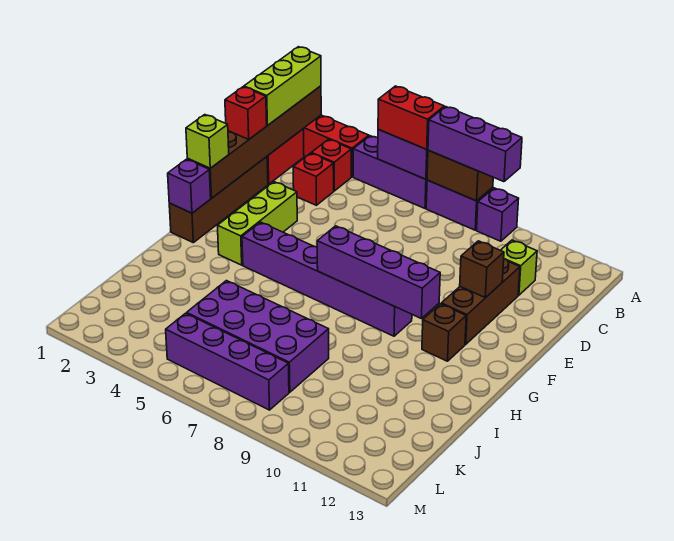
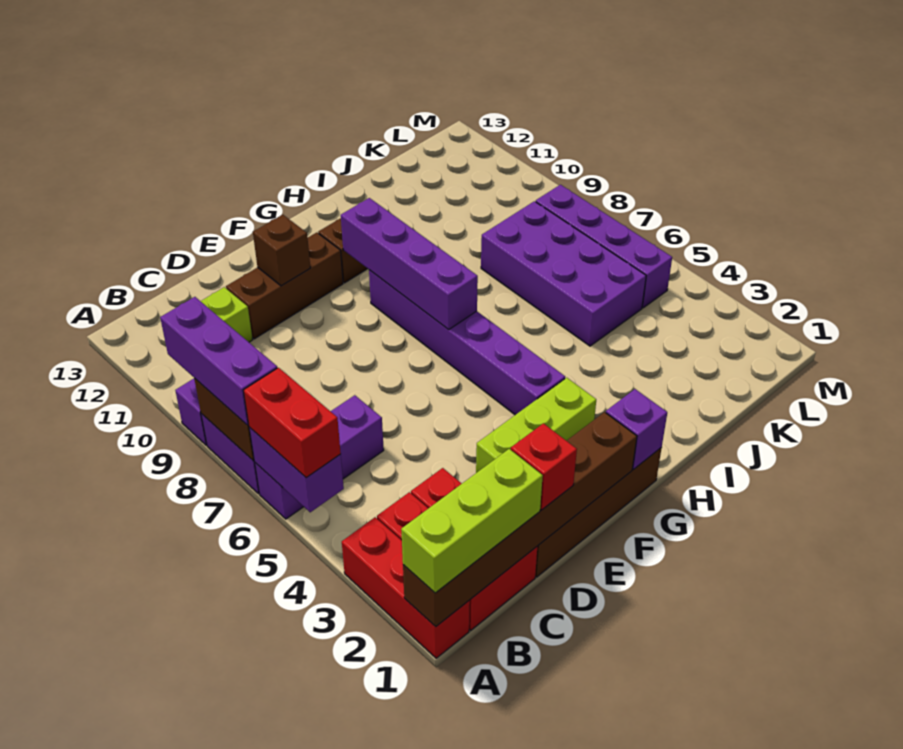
purple 1x3 brick [353,136,427,208] -> purple 1x3 brick turned to [255,395,384,519]
lime 1x1 brick [186,115,229,168] -> none

